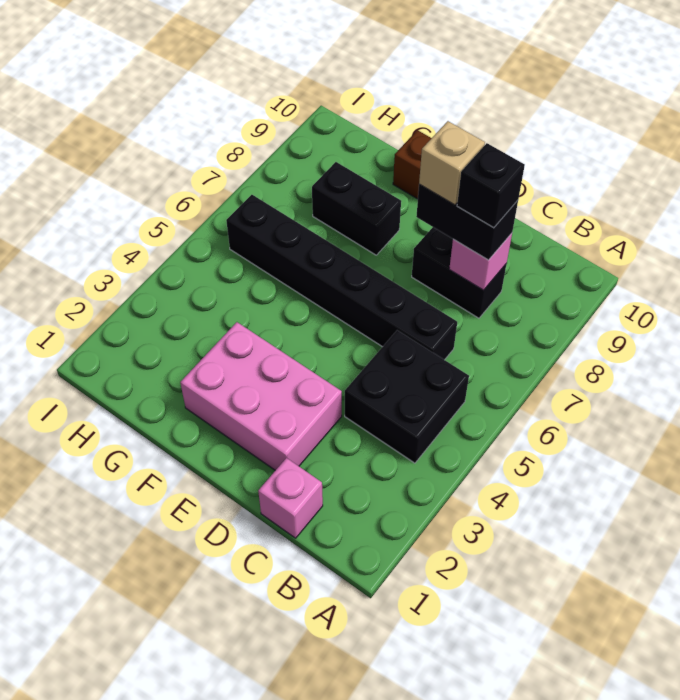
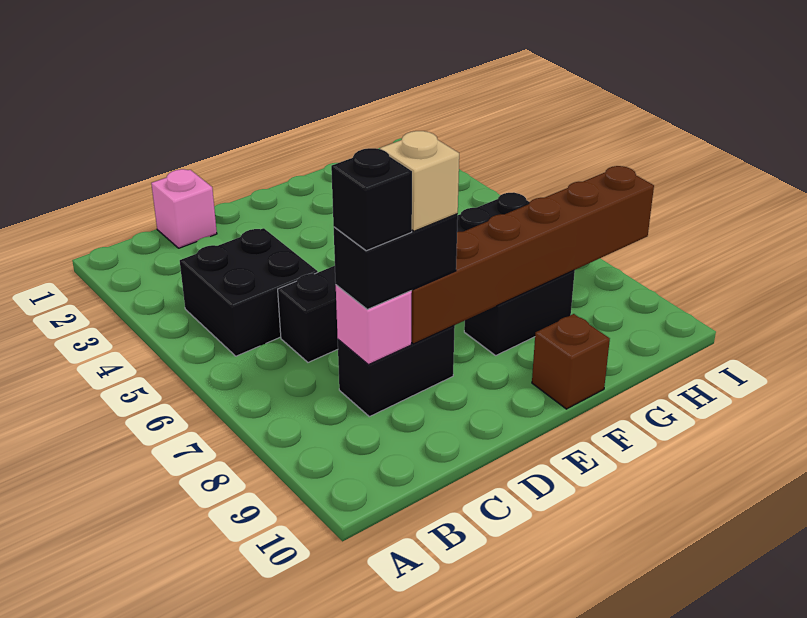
pink 2x3 brick [180,322,342,470] -> none
none -> brown 1x6 brick [411,166,654,344]

